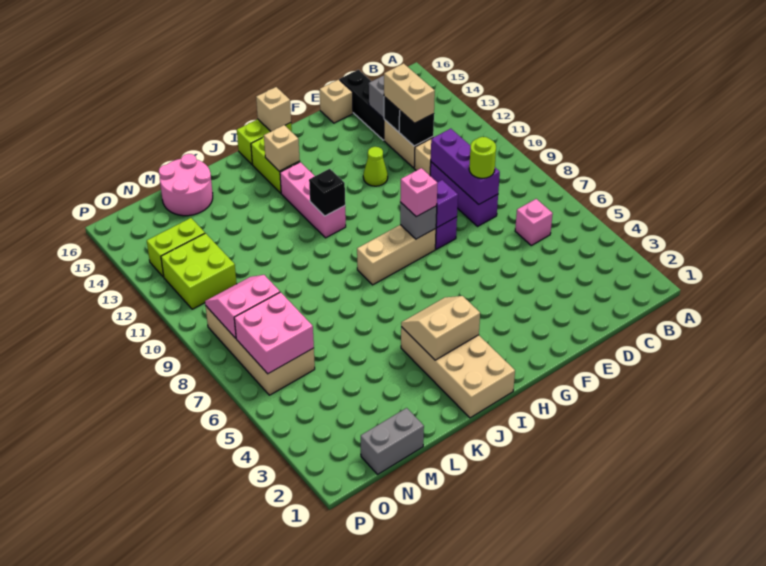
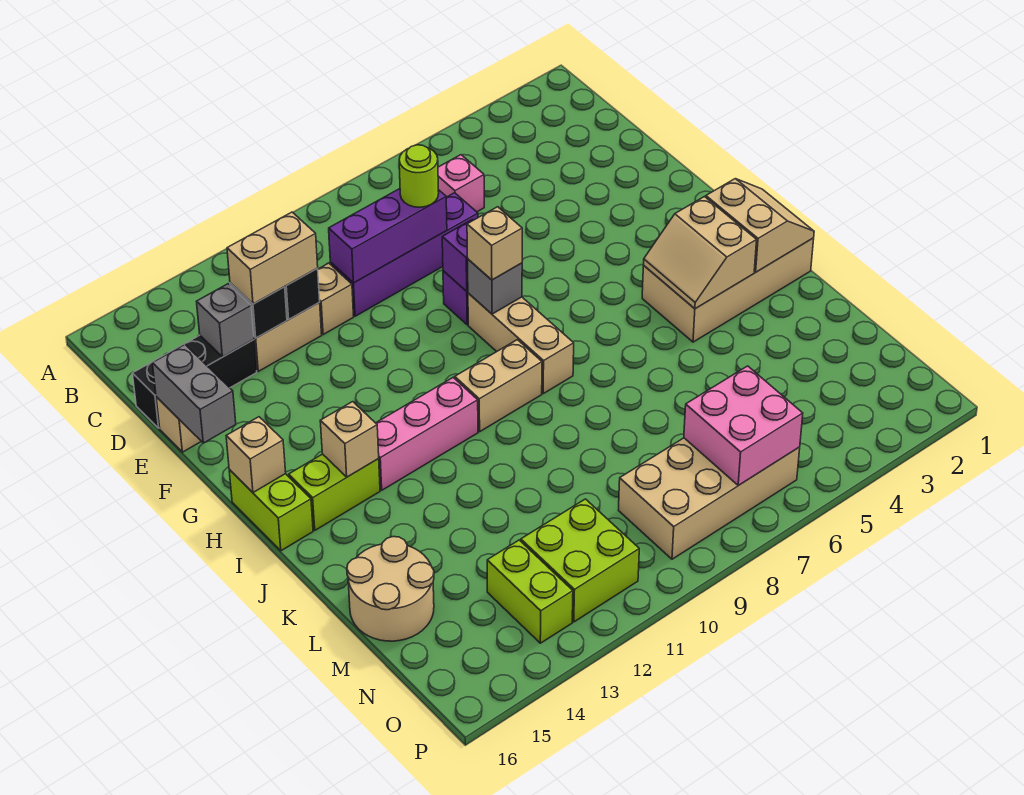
purple 1x3 brick [430,162,498,226] -> purple 1x4 brick [330,193,478,316]
lime 1x1 cone [363,147,388,186] -> none
pink 1x1 brick [400,168,438,217] -> tan 1x1 brick [467,207,522,280]
none -> tan 2x2 slope [706,179,814,272]
none -> tan 1x2 brick [455,340,542,432]
black 1x1 brick [309,169,345,216] -> none
pink 2x2 round brick [159,154,213,216] -> tan 2x2 round brick [347,537,434,641]
grey 1x2 brick [361,408,424,474] -> grey 1x2 brick moved to [152,344,236,443]
pink 2x2 slope [205,275,280,338] -> none

